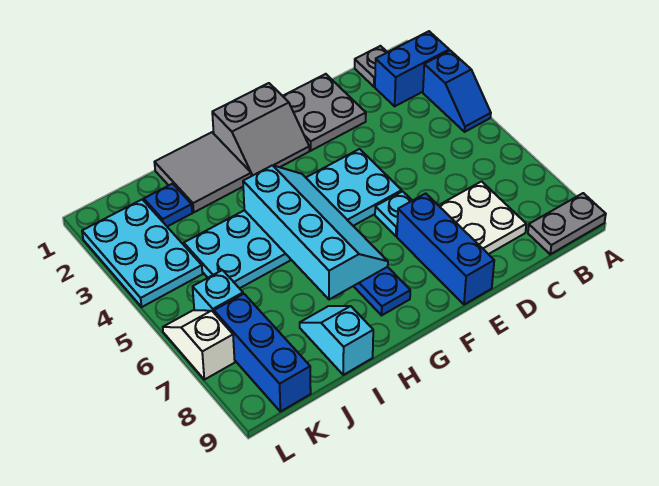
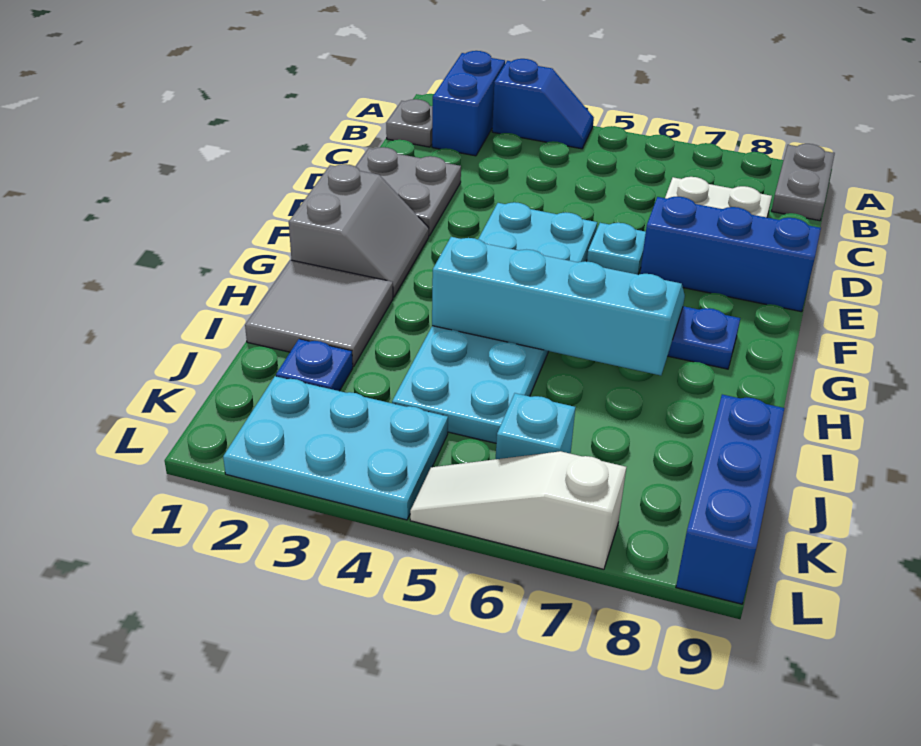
cyan 1x2 slope [300,306,373,375] -> none
blue 1x3 brick [214,294,311,412] -> blue 1x3 brick turned to [676,395,785,604]
white 1x2 slope [163,310,235,380] -> white 1x3 slope [410,451,626,569]

